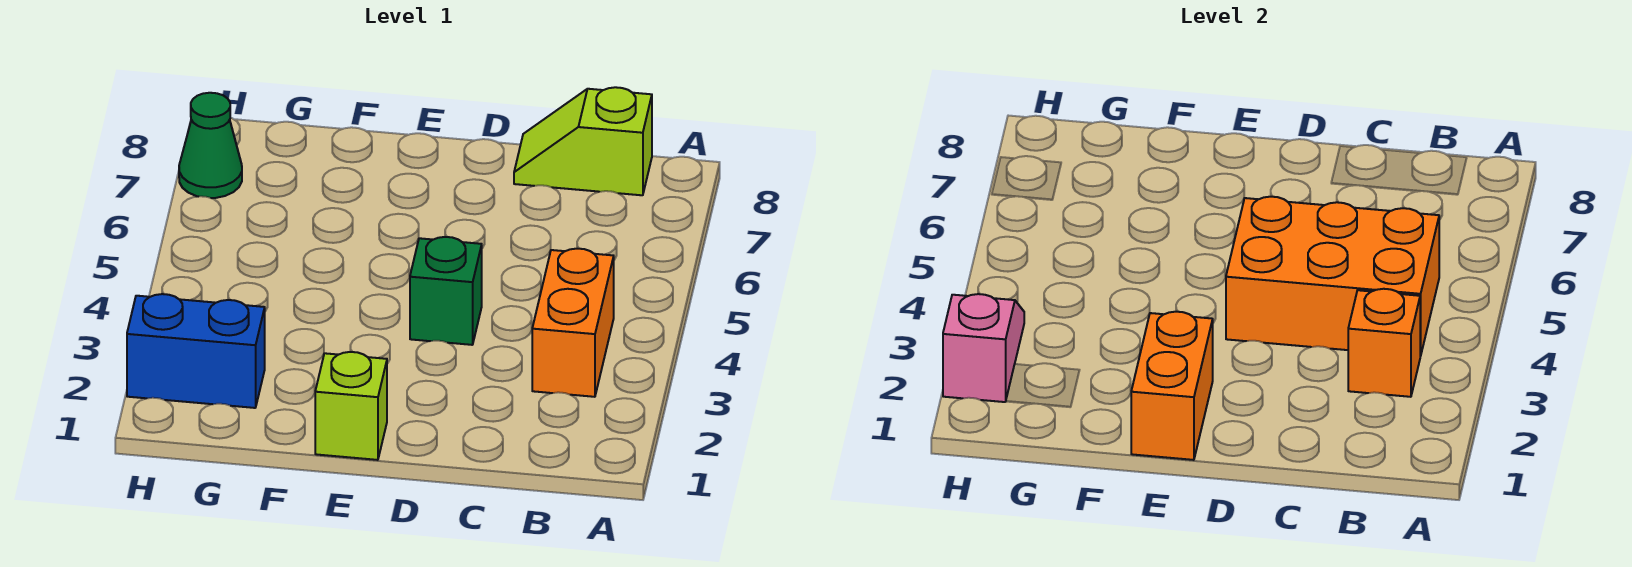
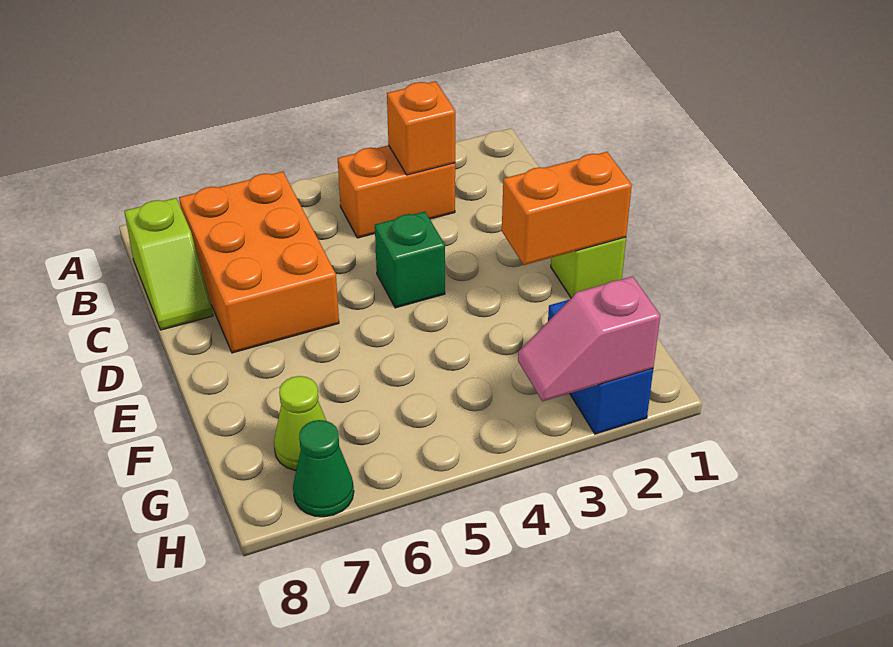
orange 2x3 brick [1226,197,1439,356] -> orange 2x3 brick moved to [179,172,339,353]
none -> lime 1x1 cone [274,376,326,471]

